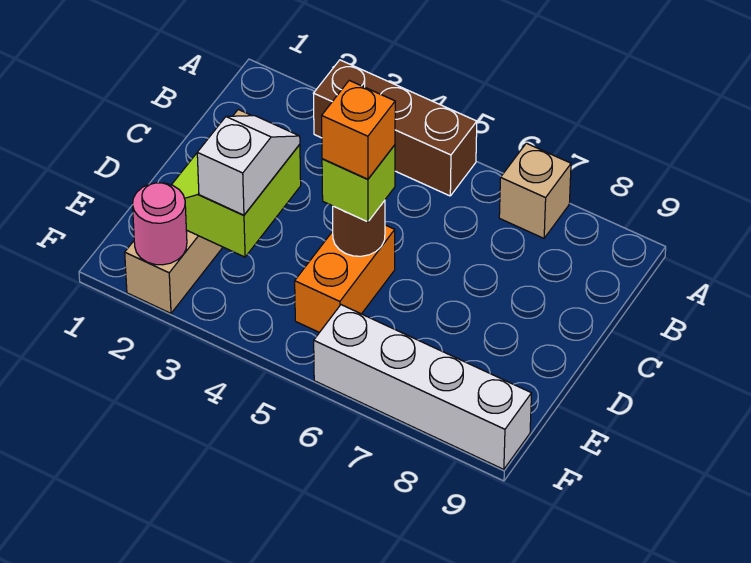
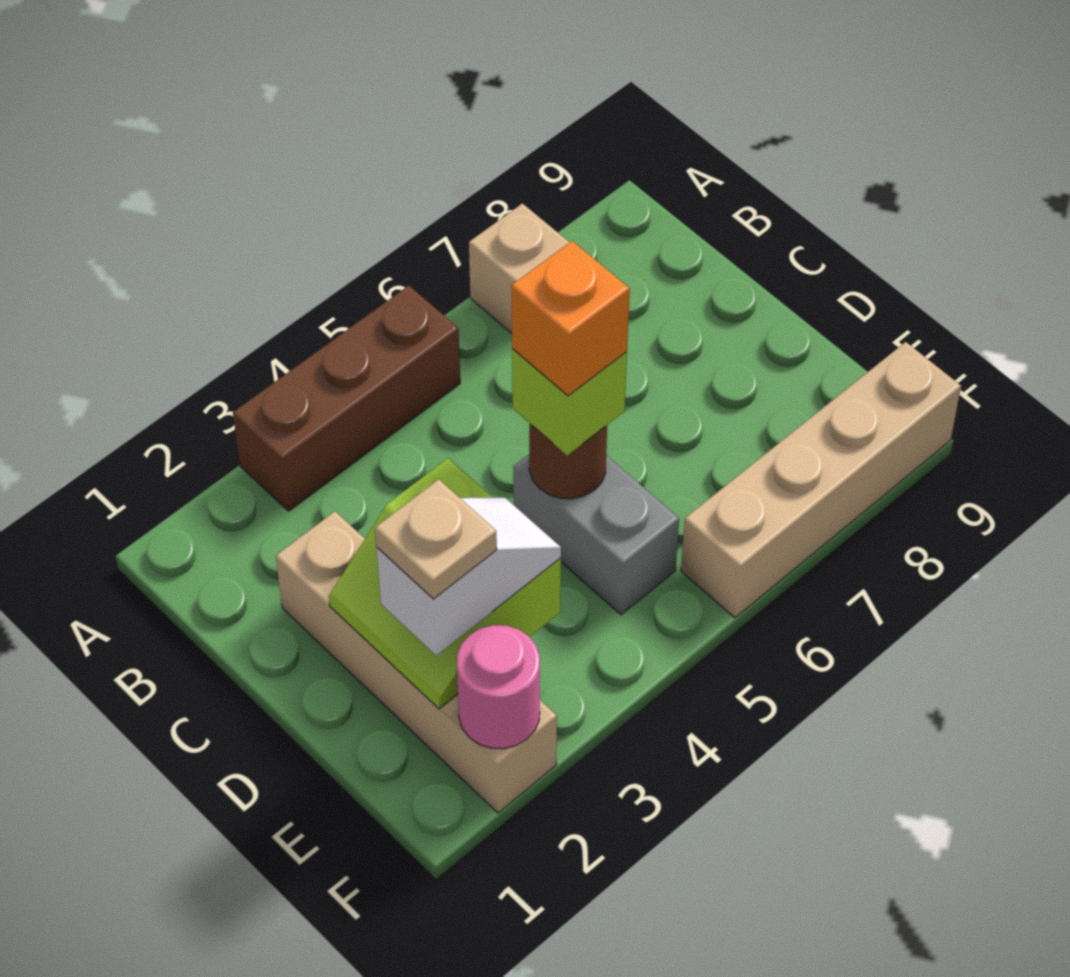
white 1x2 slope [197,116,300,215] -> white 1x2 slope turned to [377,498,561,655]
orange 1x2 brick [295,225,395,332] -> grey 1x2 brick [513,454,679,615]
none -> tan 1x1 plate [375,479,497,599]
white 1x4 brick [314,305,532,469] -> tan 1x4 brick [681,342,961,618]

